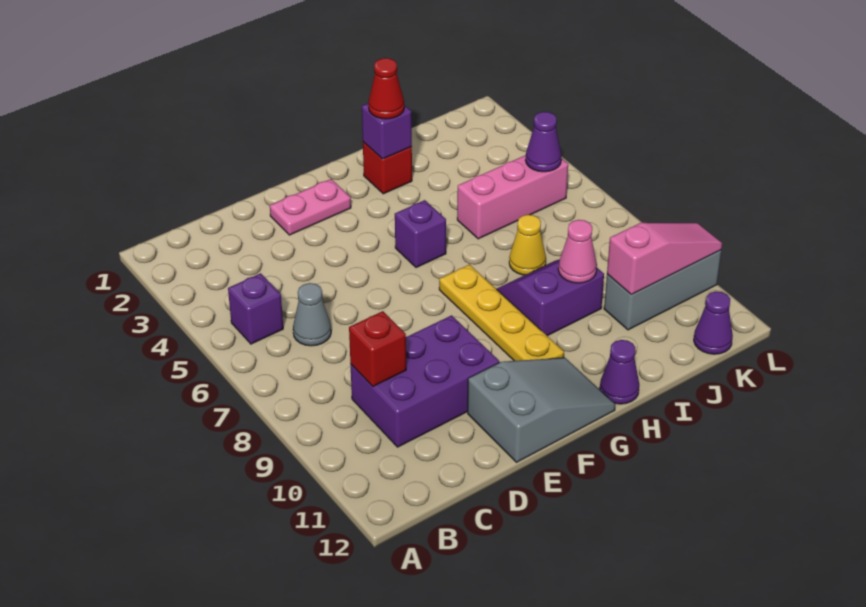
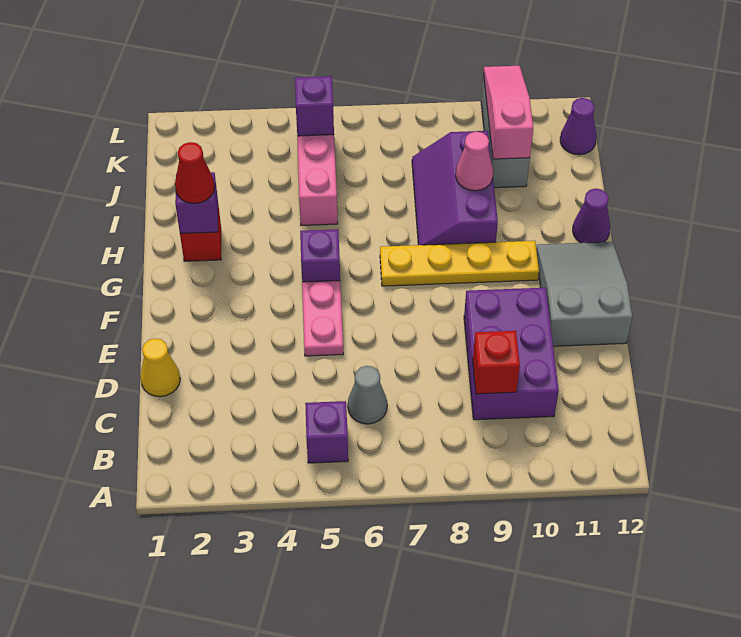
pink 1x2 plate [270,179,351,235] -> pink 1x2 plate moved to [302,281,343,356]
purple 2x2 slope [497,259,604,336] -> purple 2x3 slope [412,131,498,245]
yellow 1x1 cone [509,215,546,275] -> yellow 1x1 cone moved to [140,338,180,397]
purple 1x1 cone [525,112,561,172] -> purple 1x1 brick [295,76,334,136]

